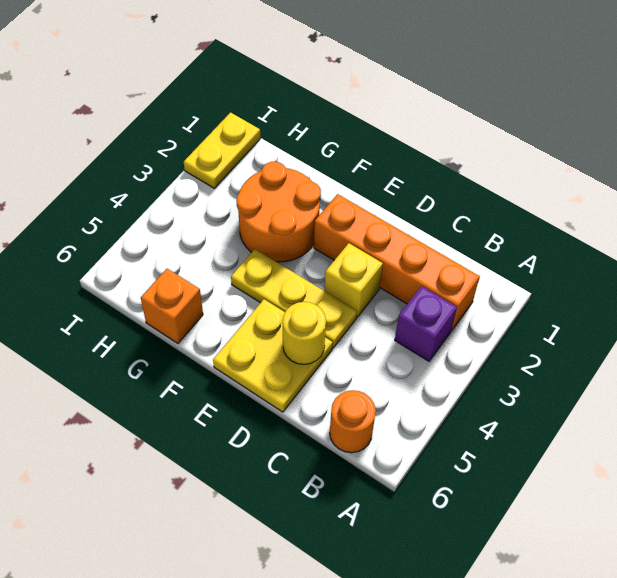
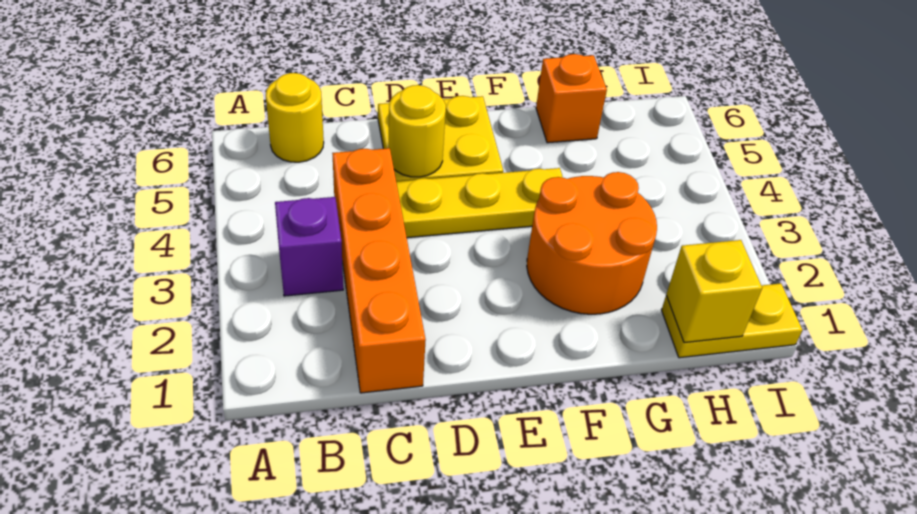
orange 1x4 brick [314,194,480,331] -> orange 1x4 brick turned to [332,148,426,393]
orange 1x1 round brick [330,390,376,453] -> yellow 1x1 round brick [266,73,324,162]
yellow 1x1 brick [324,243,383,317] -> yellow 1x1 brick moved to [666,240,762,343]
yellow 1x2 plate [184,113,260,188] -> yellow 1x2 plate turned to [662,283,802,358]

